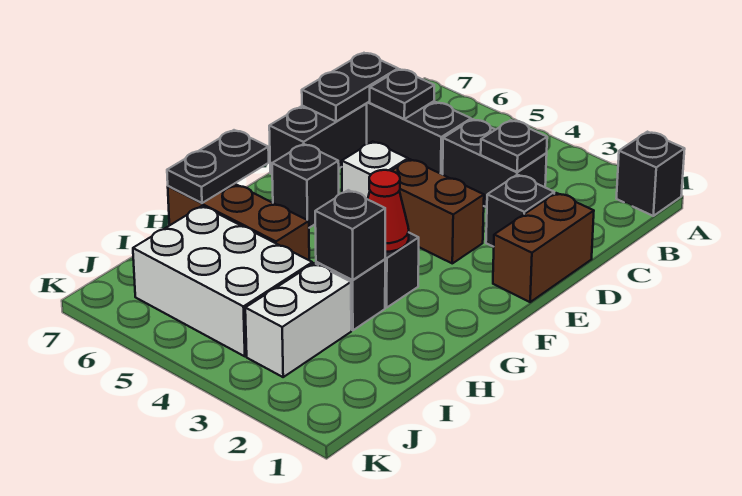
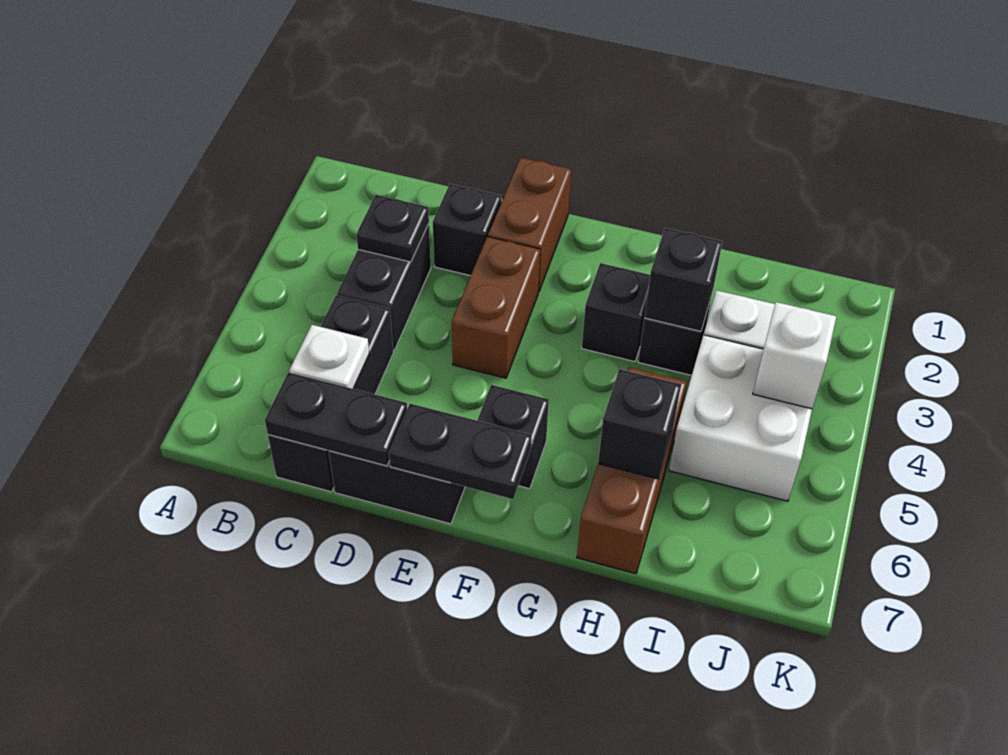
black 1x1 brick [616,132,685,216] -> black 1x1 brick moved to [598,369,681,479]
black 1x1 plate [370,69,434,119] -> white 1x1 plate [289,325,369,389]
brown 1x2 brick [493,193,594,302] -> brown 1x2 brick turned to [488,158,571,292]
white 1x1 brick [342,142,408,199] -> white 1x1 brick moved to [753,302,836,409]
red 1x1 cone [368,170,409,252] -> none
black 1x2 plate [167,130,269,203] -> black 1x2 plate moved to [389,404,532,499]
white 2x3 brick [133,206,312,356] -> white 2x2 brick [669,335,812,501]

